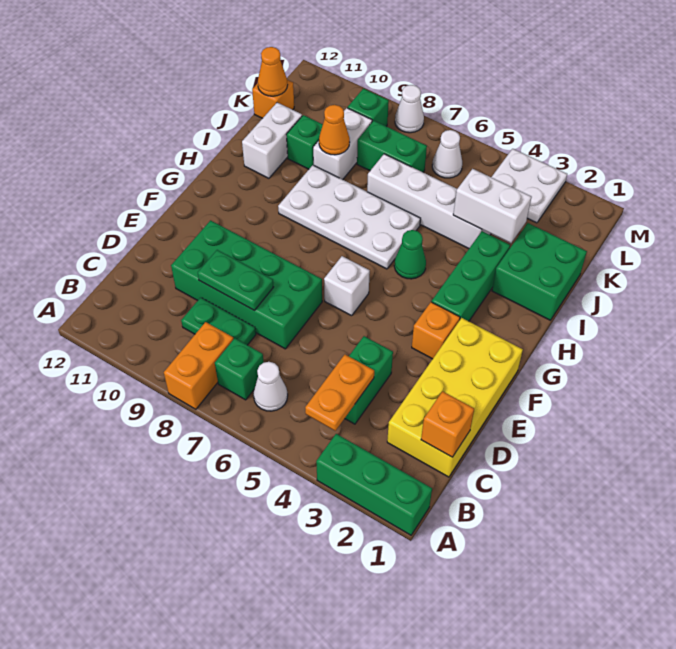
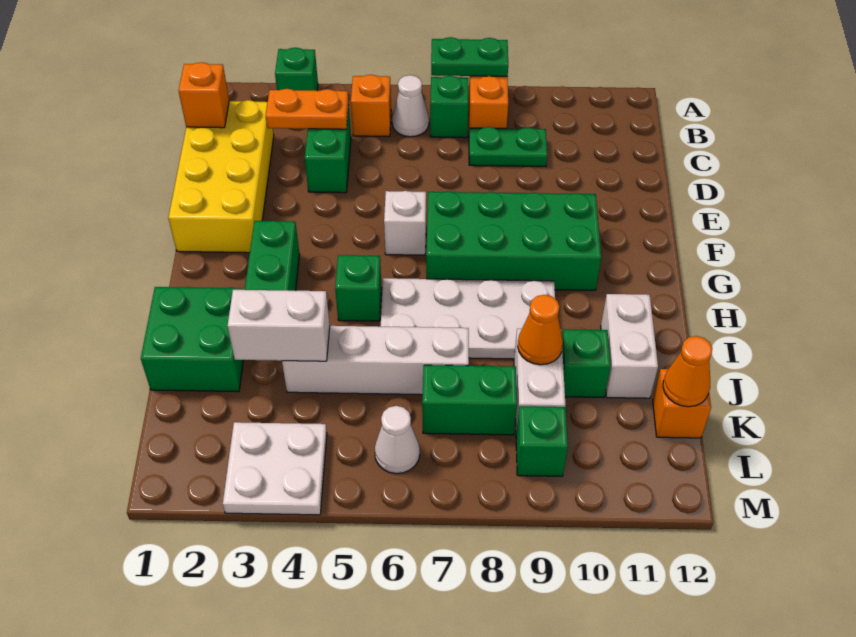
green 1x3 brick [316,434,432,535] -> green 1x1 brick [275,48,318,91]
orange 1x2 plate [305,355,374,431] -> orange 1x2 plate turned to [266,89,349,129]
green 2x4 brick [171,220,322,349] -> green 2x4 brick moved to [426,191,601,290]
green 1x2 plate [198,250,273,311] -> green 1x2 plate moved to [431,37,508,76]
orange 1x1 brick [412,302,460,359] -> orange 1x1 brick moved to [351,75,391,136]
green 1x1 cone [394,230,426,279] -> green 1x1 brick [335,255,382,321]
white 1x1 cone [395,85,424,133] -> none

